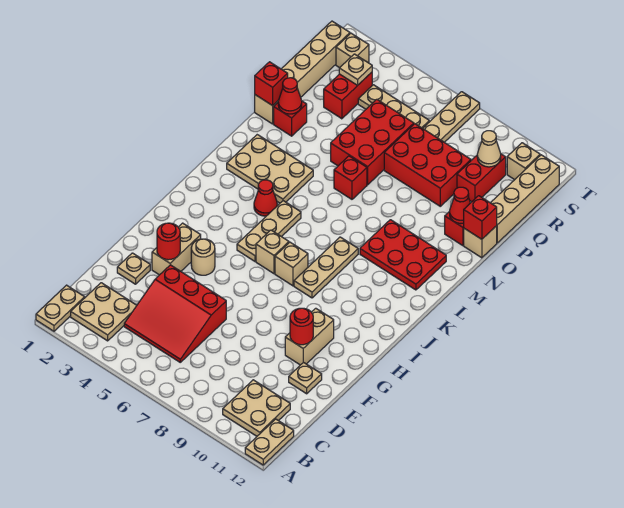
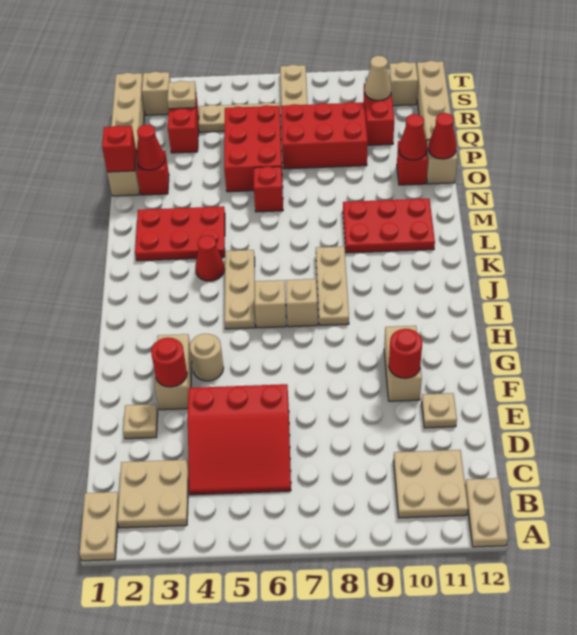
tan 2x3 plate [227,135,313,203] -> red 2x3 plate [135,206,225,261]
red 1x1 brick [464,196,497,239] -> red 1x1 cone [428,113,456,159]

